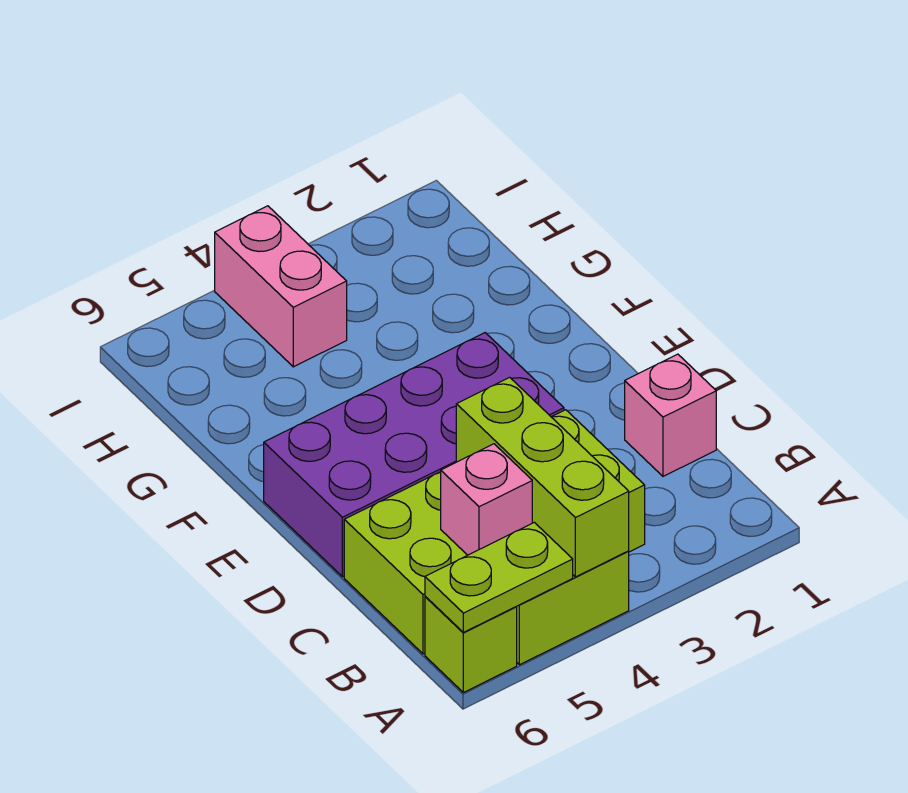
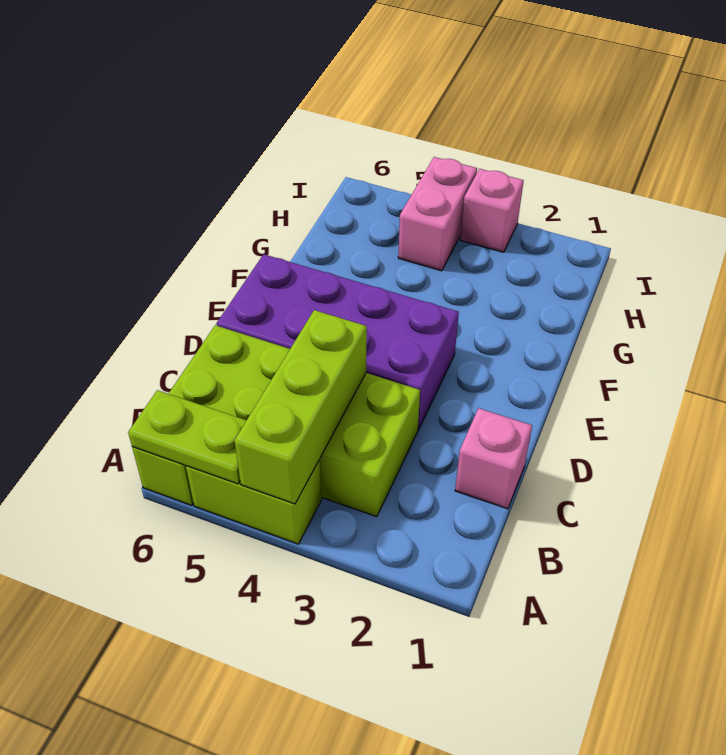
pink 1x1 brick [441,444,532,555] -> pink 1x1 brick moved to [460,169,524,252]

